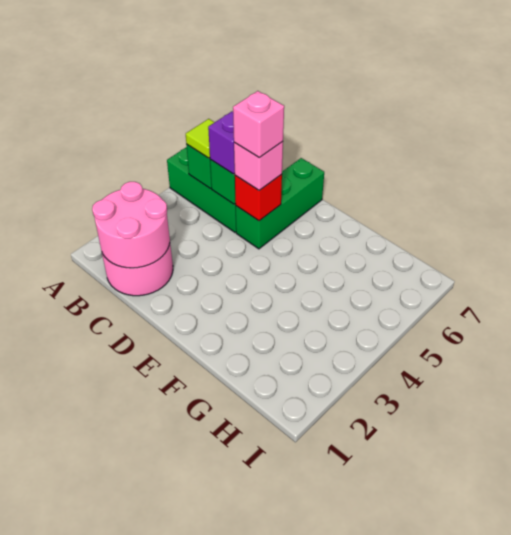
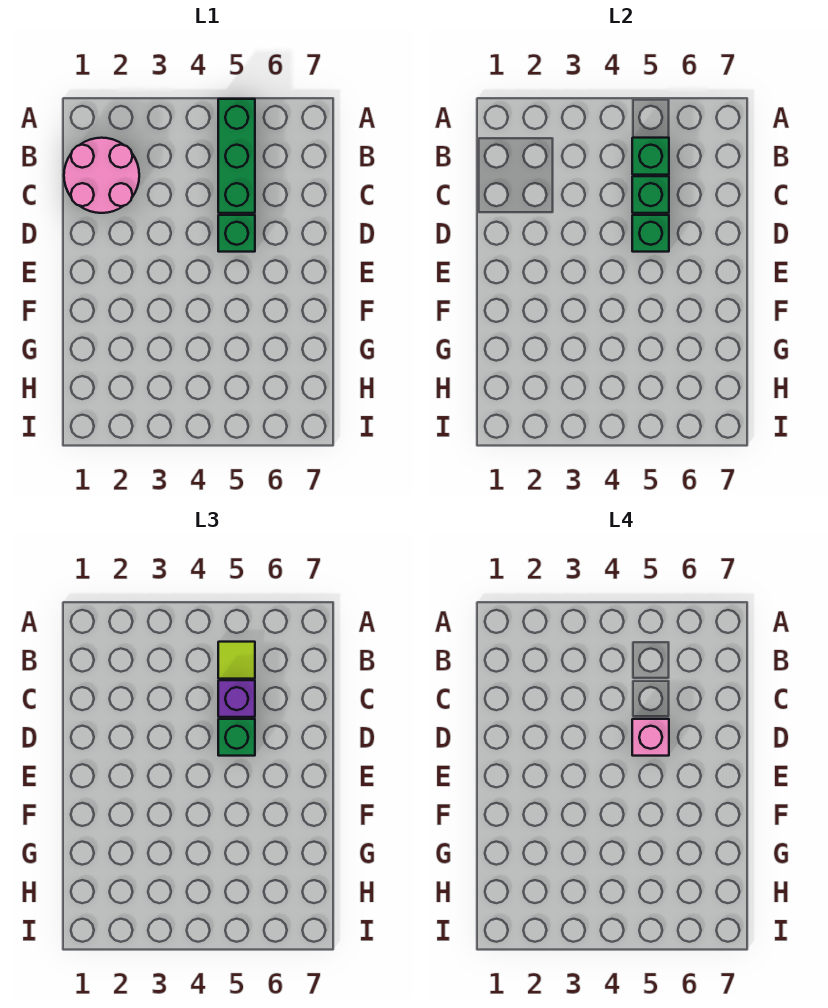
pink 2x2 round brick [92,182,170,268] -> none
green 1x3 brick [236,158,324,249] -> green 1x1 brick [218,215,255,252]
red 1x1 brick [235,174,282,221] -> green 1x1 brick [632,215,669,252]
pink 1x1 brick [234,142,283,190] -> green 1x1 brick [218,719,255,756]

